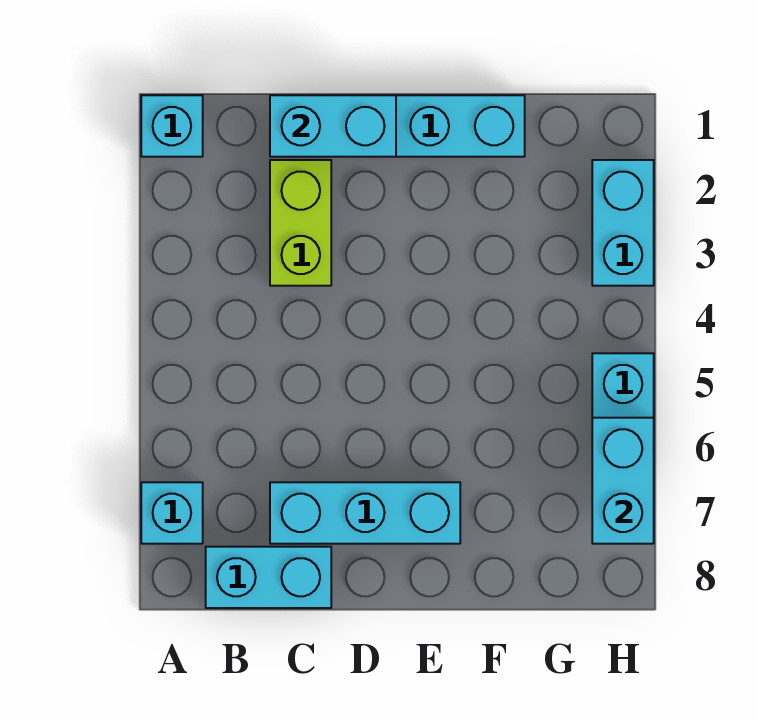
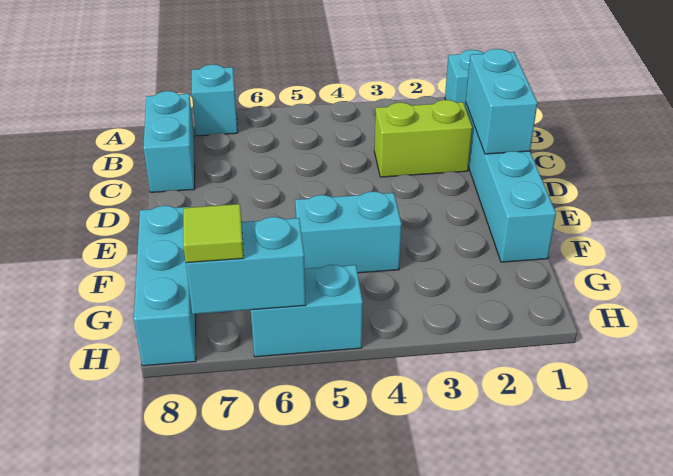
cyan 1x3 brick [270,482,460,544] -> cyan 1x3 brick moved to [134,206,196,366]
cyan 1x2 brick [592,160,654,286] -> cyan 1x2 brick moved to [295,192,402,273]
none -> lime 1x1 tile [183,204,244,263]

